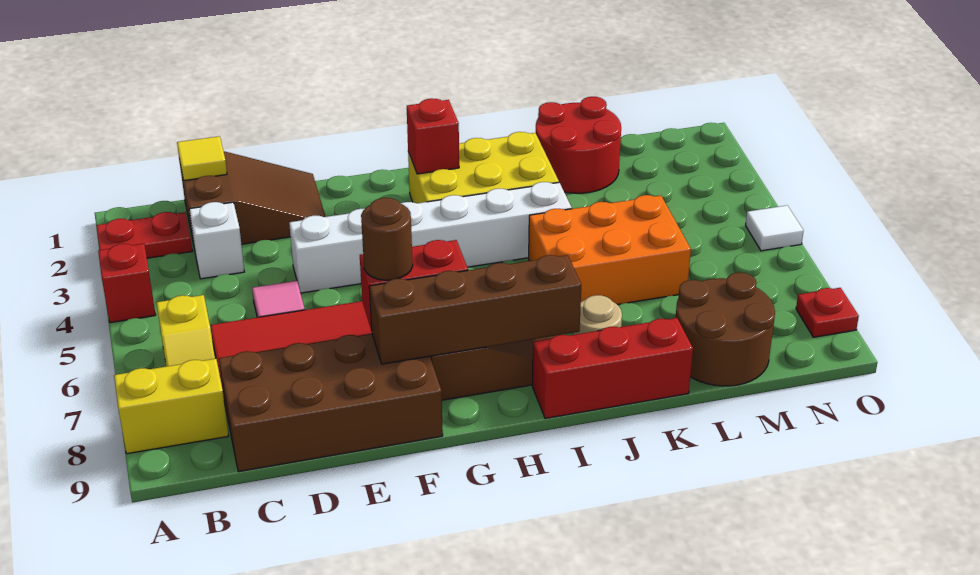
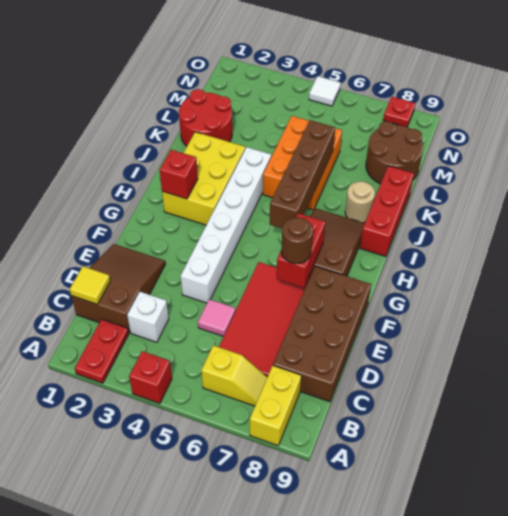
brown 1x4 brick [369,255,581,364] -> brown 1x4 brick moved to [270,120,335,228]

